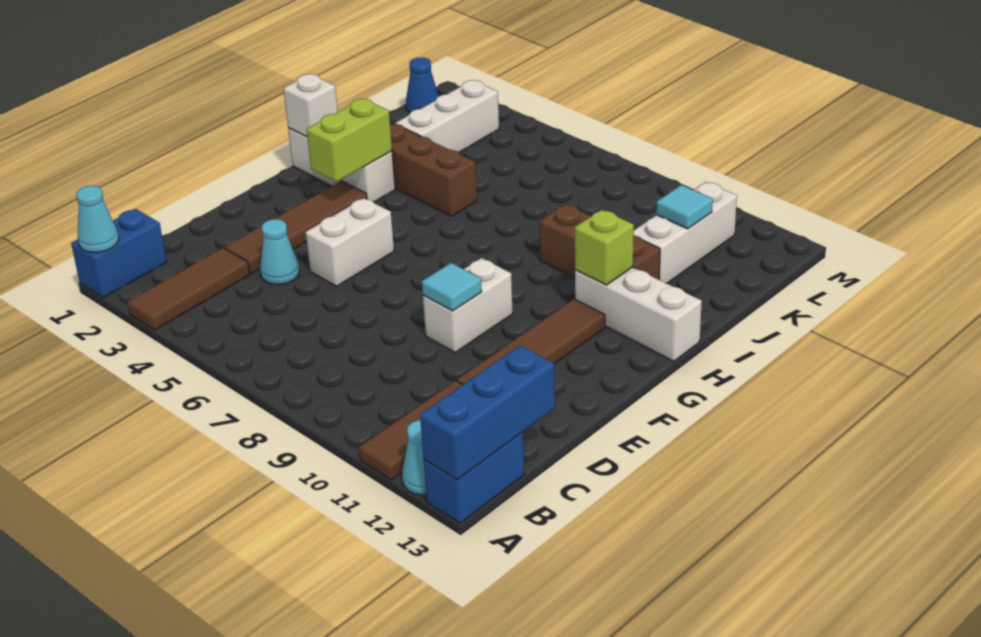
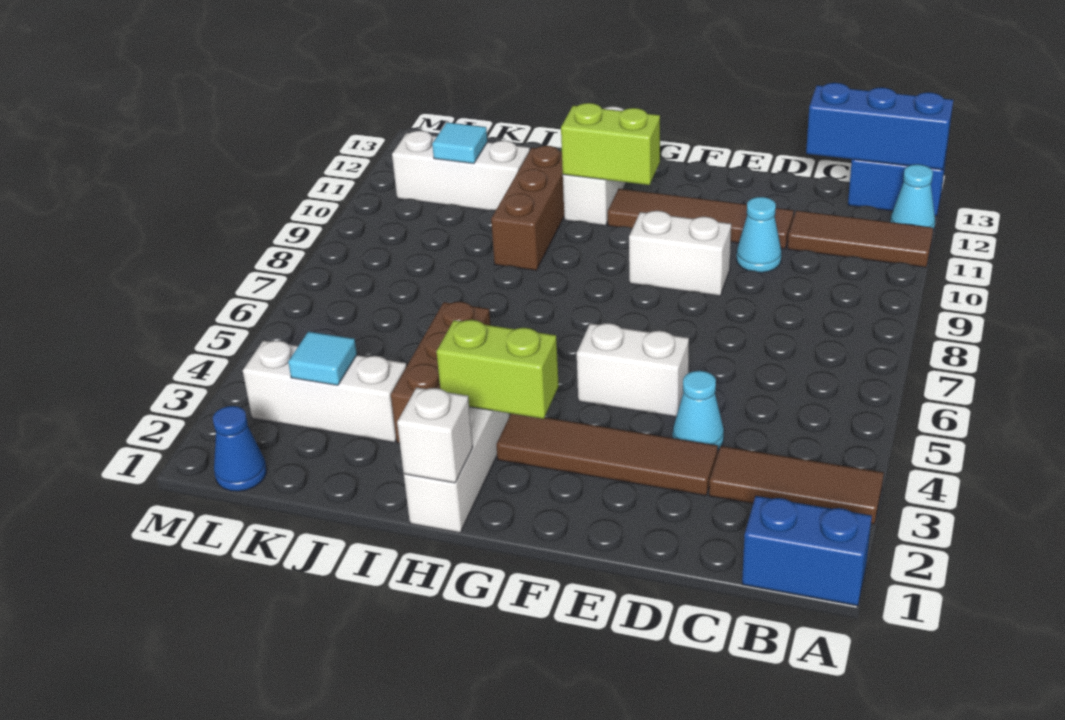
cyan 1x1 cone [76,186,119,253] -> cyan 1x1 cone moved to [737,197,781,273]
cyan 1x1 tile [422,263,482,311] -> cyan 1x1 tile moved to [288,331,357,385]
lime 1x1 brick [575,210,634,285] -> lime 1x2 brick [561,103,660,185]

